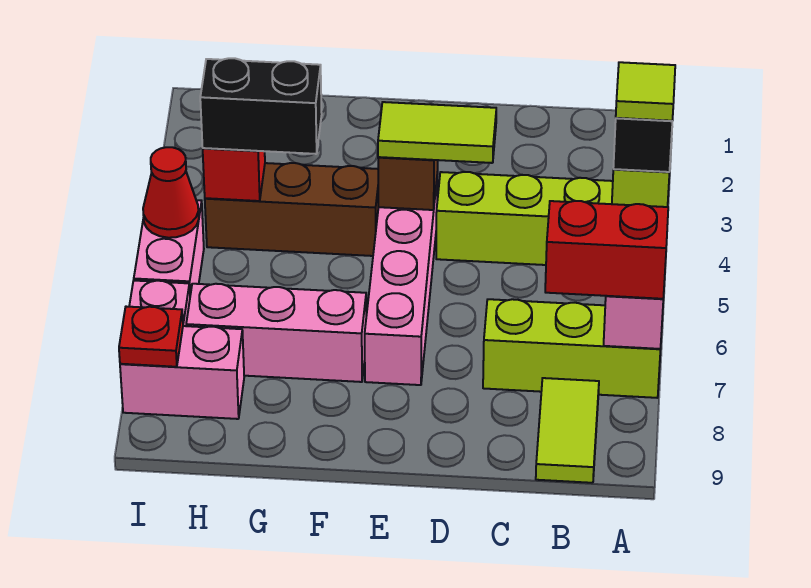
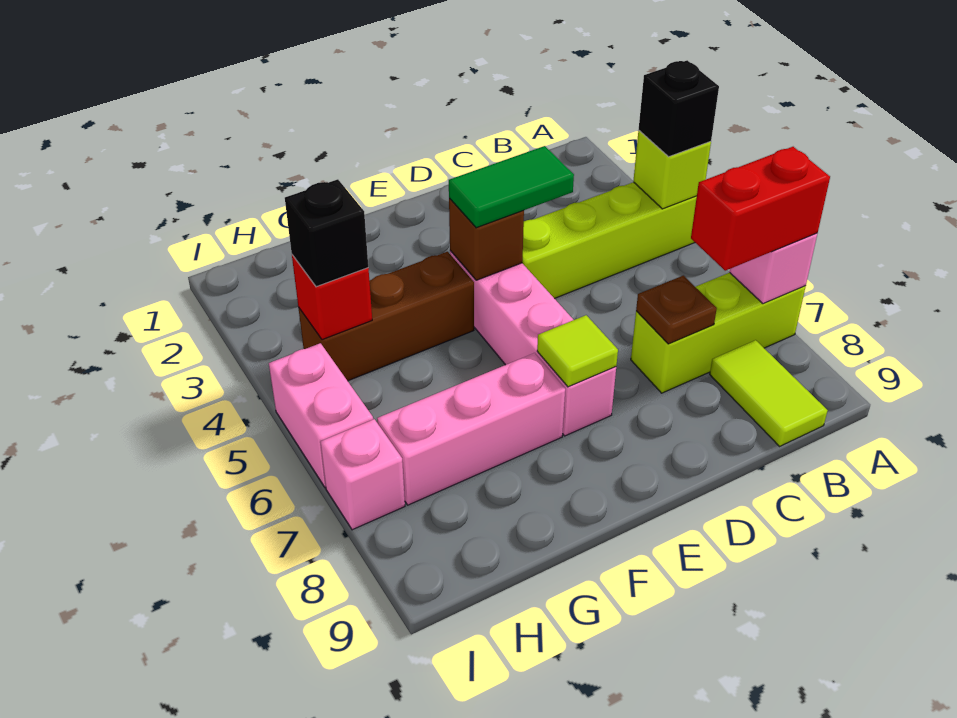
lime 1x1 tile [616,62,675,121] -> lime 1x1 tile moved to [537,315,618,387]
none -> brown 1x1 plate [636,276,717,344]
lime 1x2 tile [378,102,496,163] -> green 1x2 tile [449,146,574,228]
black 1x2 brick [200,58,322,154] -> black 1x1 brick [285,179,368,287]
pink 1x2 brick [120,326,244,419] -> none
red 1x1 cone [143,147,199,238] -> none
red 1x1 plate [119,307,183,367] -> none

